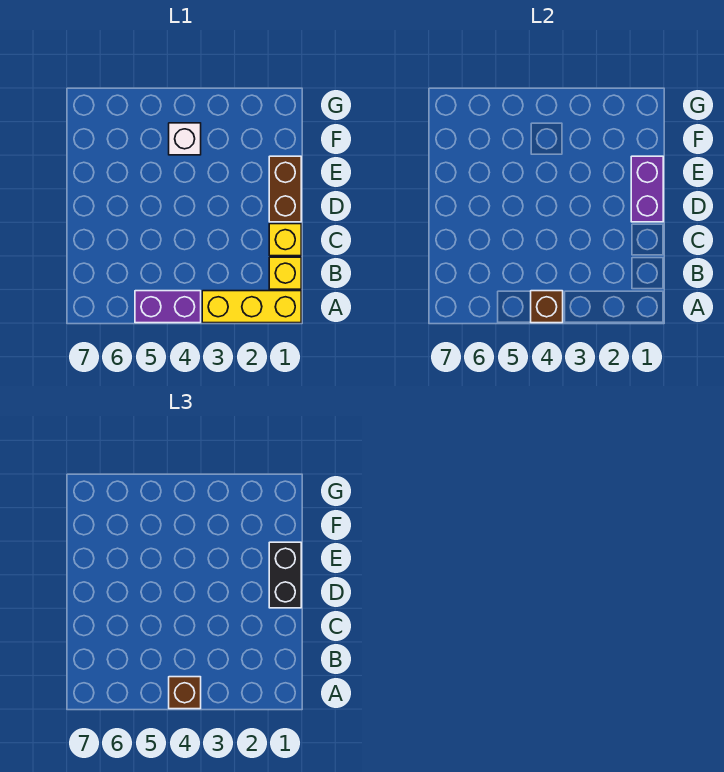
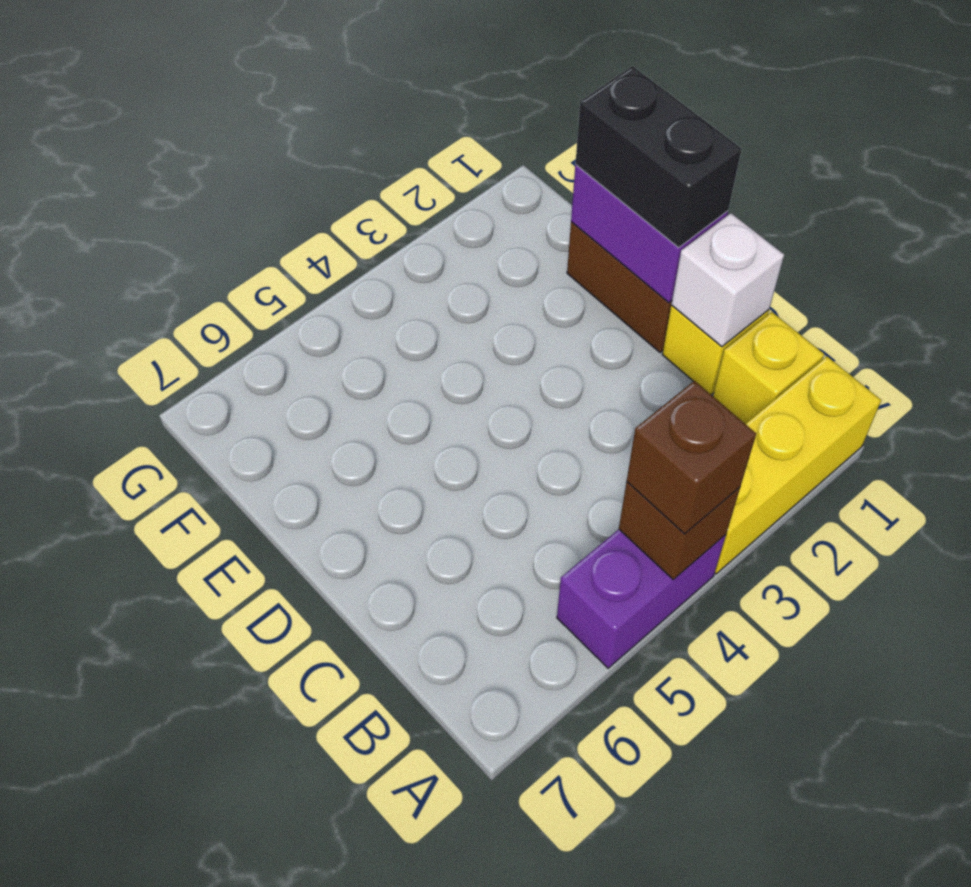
white 1x1 brick [169,123,201,155] -> white 1x1 brick moved to [671,213,784,347]

